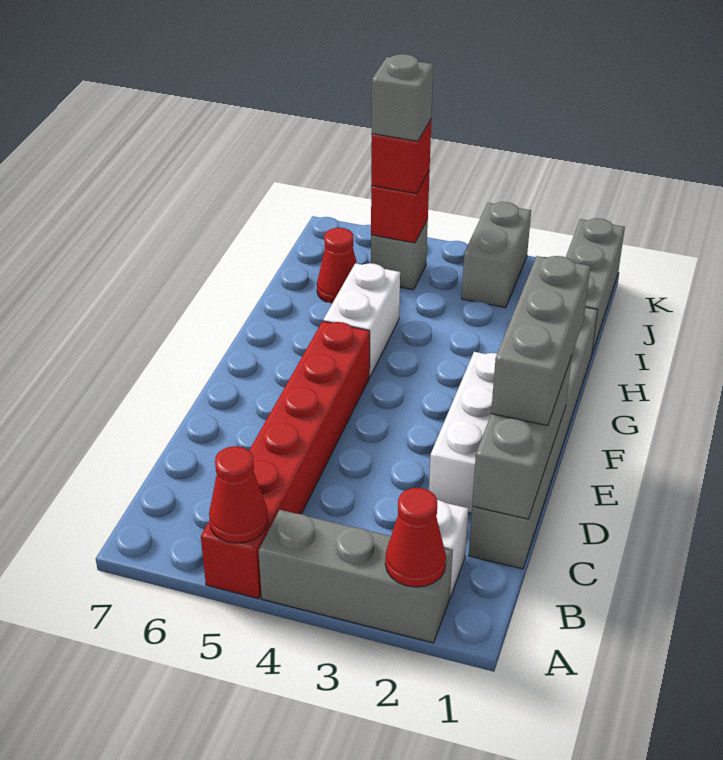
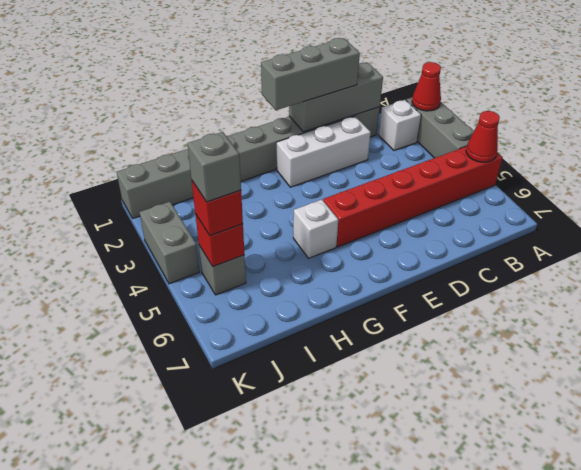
white 1x2 brick [323,263,400,377] -> white 1x1 brick [293,200,338,258]
red 1x1 cone [317,228,357,303] -> none
grey 1x2 brick [462,202,531,308] -> grey 1x2 brick turned to [140,202,200,284]

